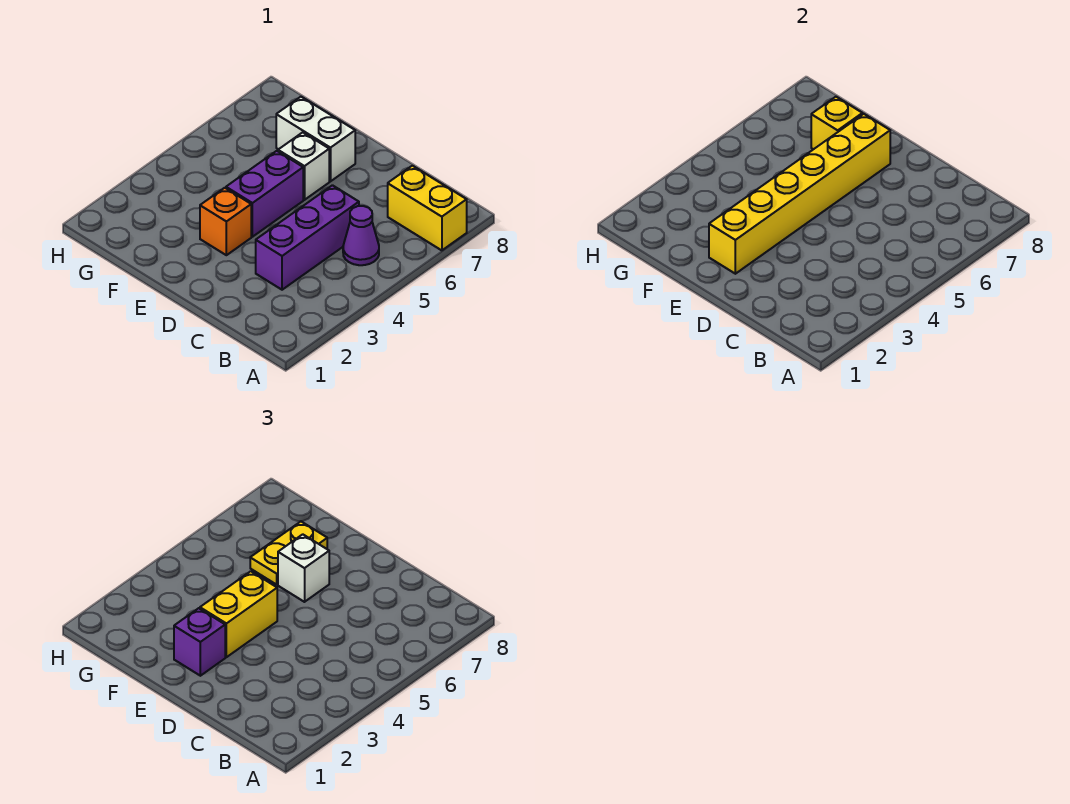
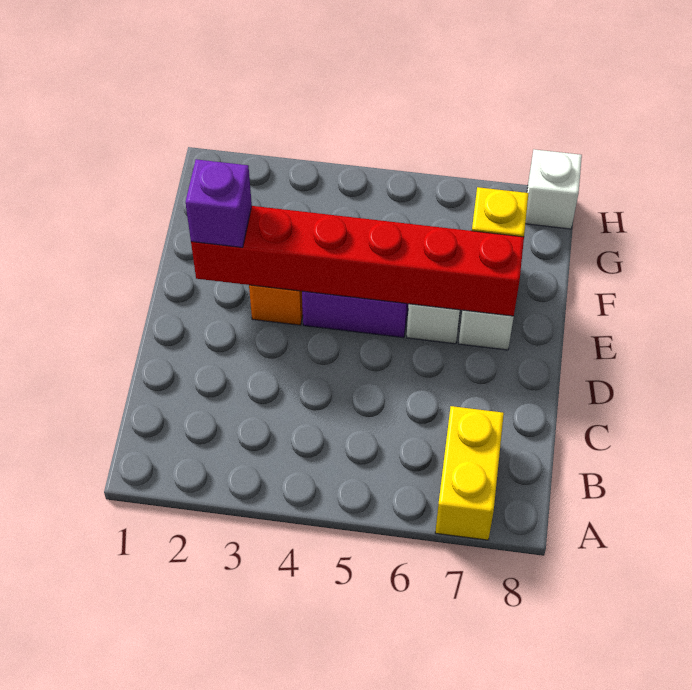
purple 1x1 cone [343,206,379,265] -> none
purple 1x3 brick [256,185,359,290] -> none
yellow 1x6 brick [709,114,890,274] -> red 1x6 brick [191,206,524,316]
yellow 1x2 brick [200,571,277,657] -> none
white 1x1 brick [278,534,329,602] -> white 1x1 brick moved to [525,149,582,229]
yellow 1x2 plate [250,522,327,585] -> none

